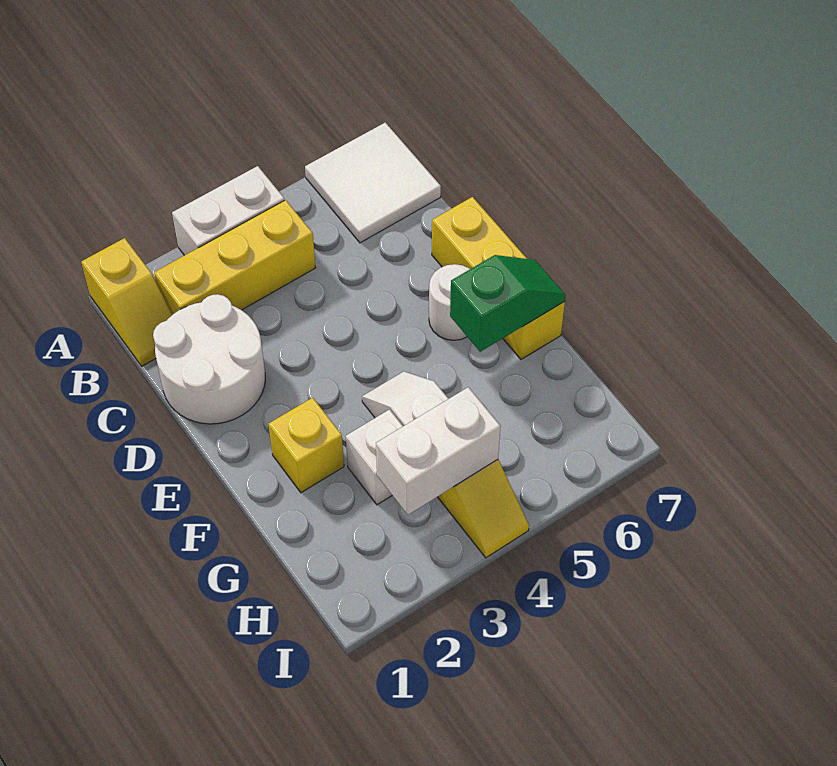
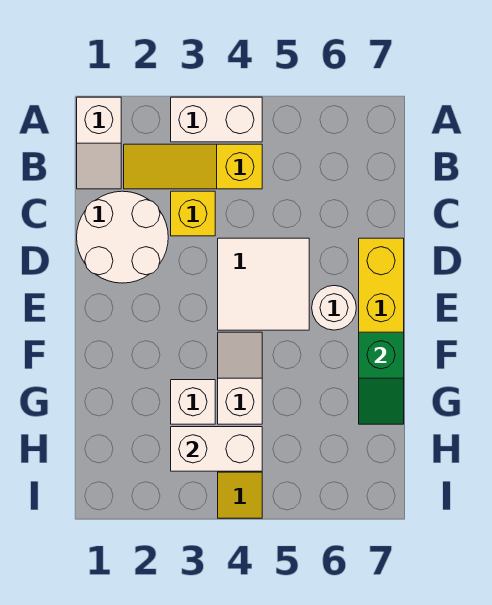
yellow 1x2 slope [81,238,172,366] -> white 1x2 slope [77,97,121,189]
white 2x2 tile [305,123,441,243] -> white 2x2 tile moved to [218,238,309,330]
yellow 1x3 brick [154,200,316,315] -> yellow 1x3 slope [124,144,262,189]
yellow 1x1 brick [269,398,344,493] -> yellow 1x1 brick moved to [171,191,215,236]
green 1x2 slope [450,255,566,352] -> green 1x2 slope turned to [359,332,404,424]

